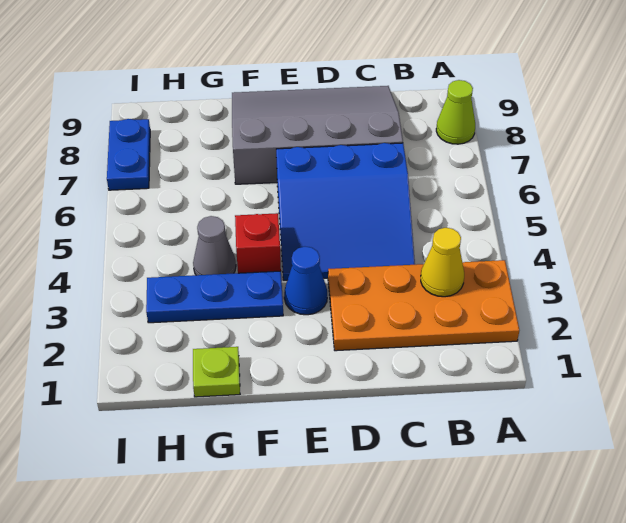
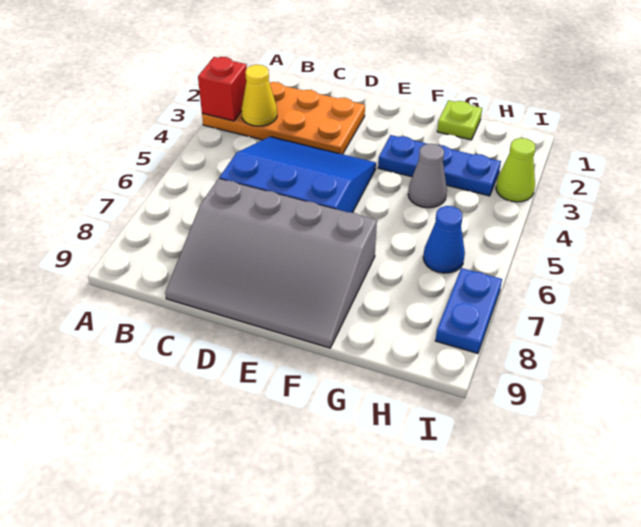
lime 1x1 cone [436,80,475,144] -> lime 1x1 cone moved to [496,138,536,202]
blue 1x1 cone [284,247,327,315] -> blue 1x1 cone moved to [423,206,465,273]
red 1x1 brick [235,213,281,273] -> red 1x1 brick moved to [198,57,247,121]

